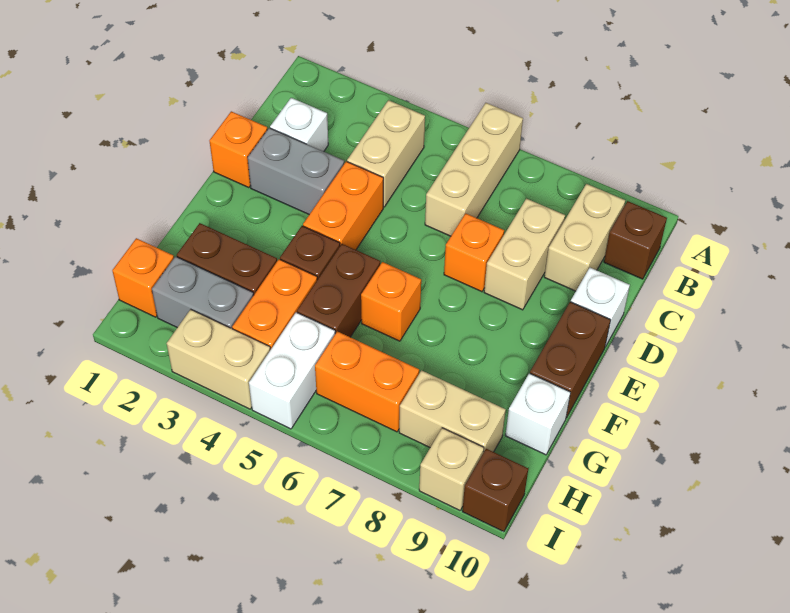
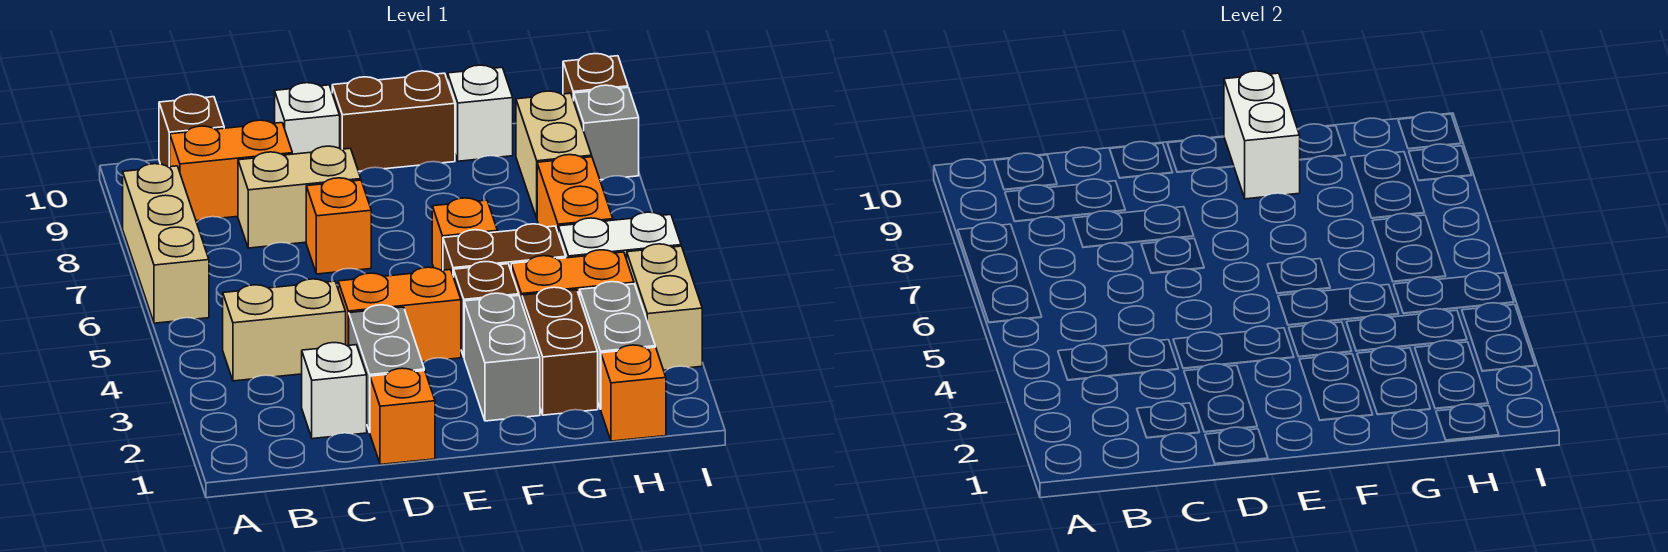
tan 1x3 brick [425,103,523,236] -> tan 1x3 brick turned to [123,164,209,323]
tan 1x2 brick [544,184,625,291] -> orange 1x2 brick [170,120,292,221]
none -> grey 1x2 brick [464,293,540,421]
none -> white 1x2 brick [1224,71,1300,199]
tan 1x1 brick [419,428,484,510] -> grey 1x1 brick [574,85,639,180]

